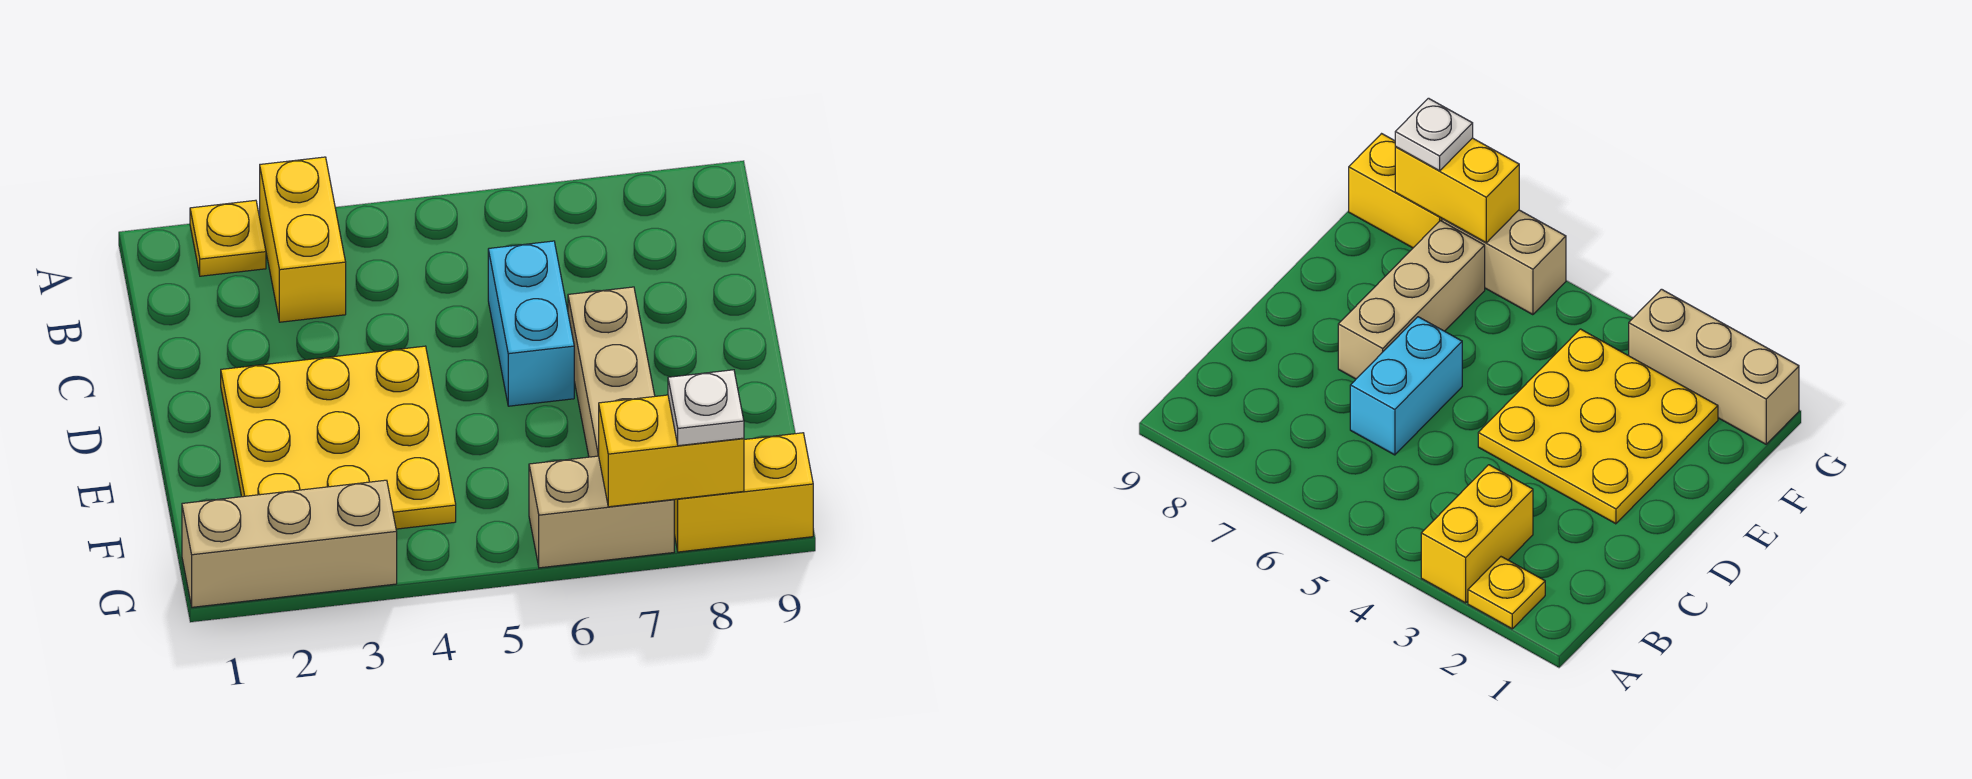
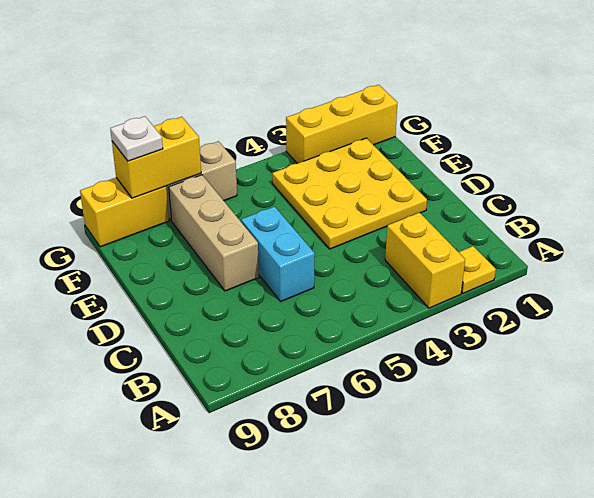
tan 1x3 brick [182,480,397,607] -> yellow 1x3 brick [286,85,397,164]

